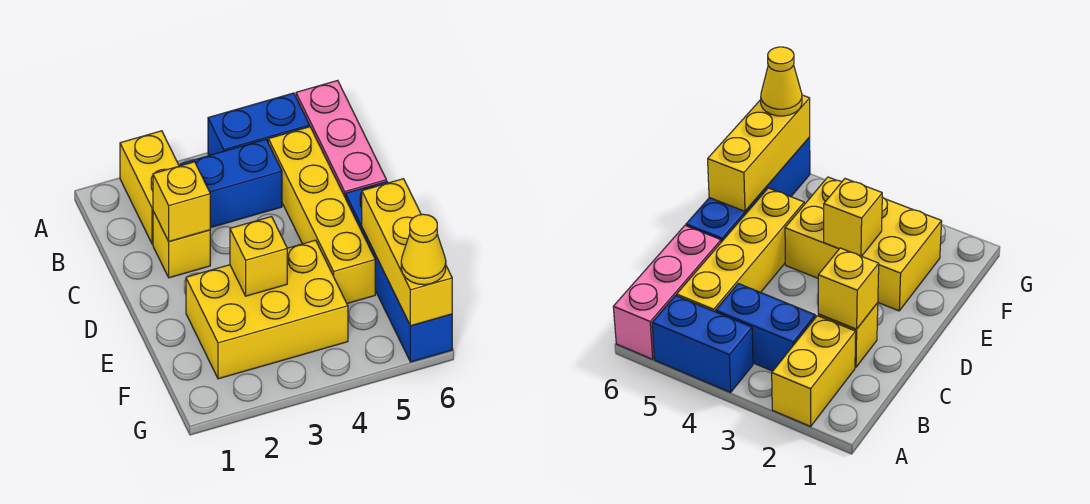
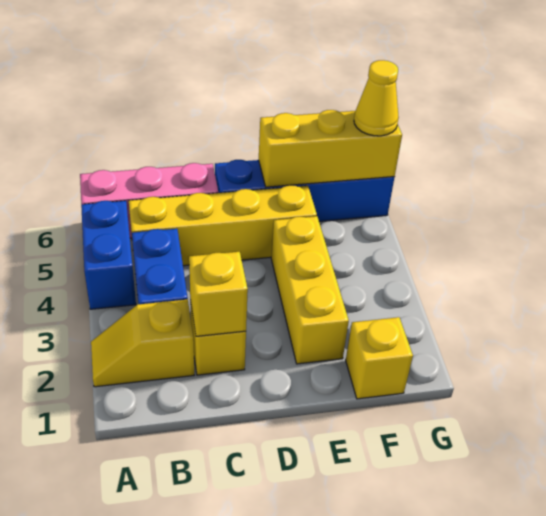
yellow 1x2 brick [120,131,179,244] -> yellow 1x2 slope [91,300,194,387]
yellow 2x3 brick [186,240,348,379] -> yellow 1x3 brick [271,216,349,364]
yellow 1x1 brick [230,217,287,296] -> yellow 1x1 brick moved to [346,317,413,399]

